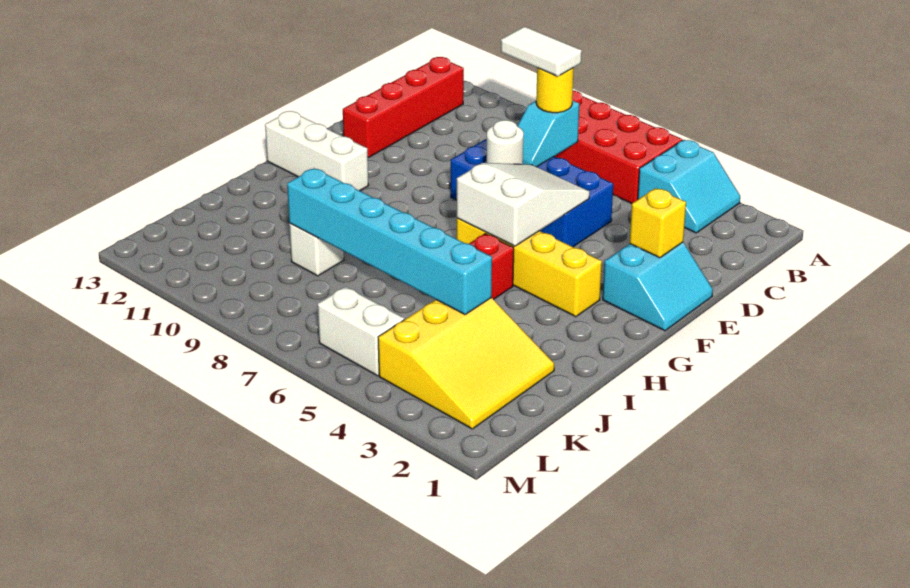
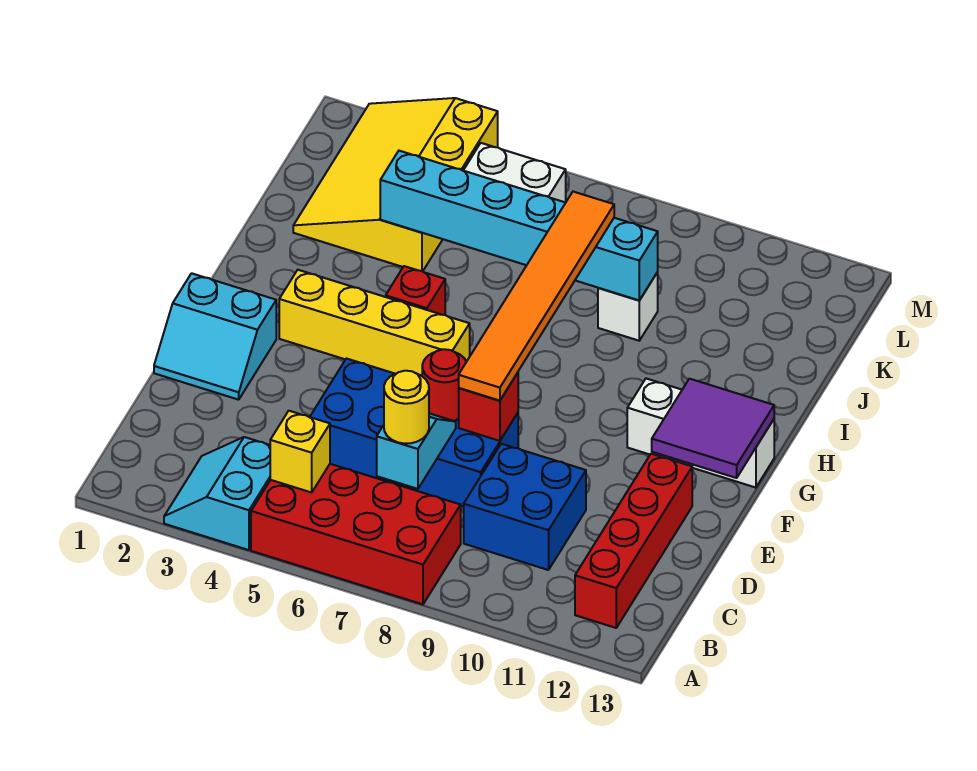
white 1x2 tile [501,27,582,76] -> none
none -> blue 2x2 brick [464,444,586,570]
cyan 2x2 slope [603,242,713,331] -> cyan 2x2 slope turned to [154,273,276,400]
yellow 1x1 brick [630,188,686,258] -> yellow 1x1 brick moved to [270,411,330,492]
white 2x3 slope [457,163,590,246] -> none
white 1x1 round brick [487,120,523,164] -> red 1x1 round brick [422,349,466,421]
none -> red 1x1 brick [459,373,518,441]
none -> orange 1x6 tile [459,192,614,401]
none -> purple 2x2 tile [652,379,774,478]
yellow 3x3 slope [378,298,554,429] -> yellow 3x4 slope [293,98,498,271]

